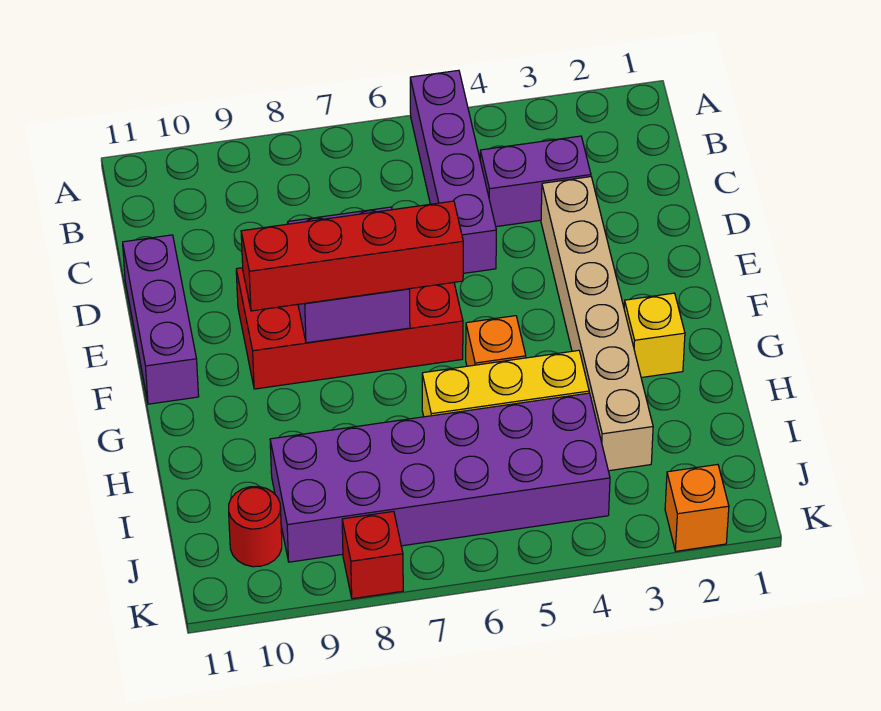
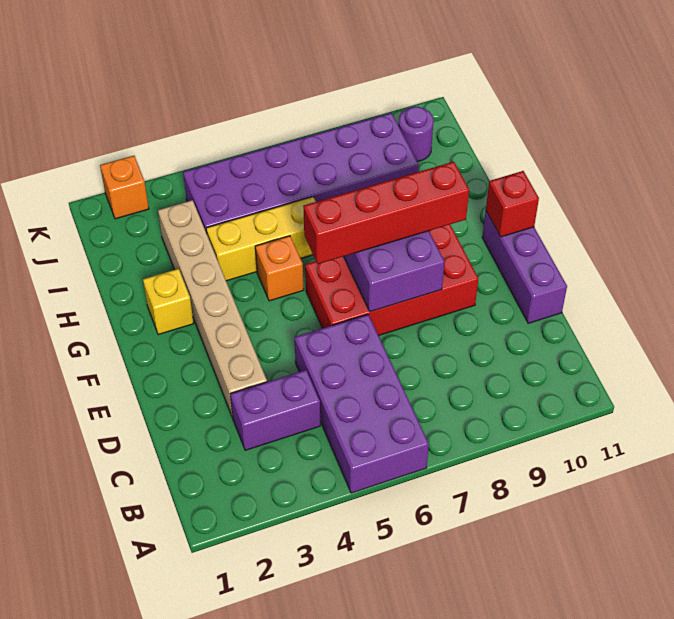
purple 1x4 brick [410,70,496,273] -> purple 2x4 brick [295,314,429,493]
red 1x1 round brick [229,487,282,567] -> purple 1x1 round brick [398,107,434,161]
red 1x1 brick [342,511,403,599] -> red 1x1 brick moved to [486,171,539,237]

